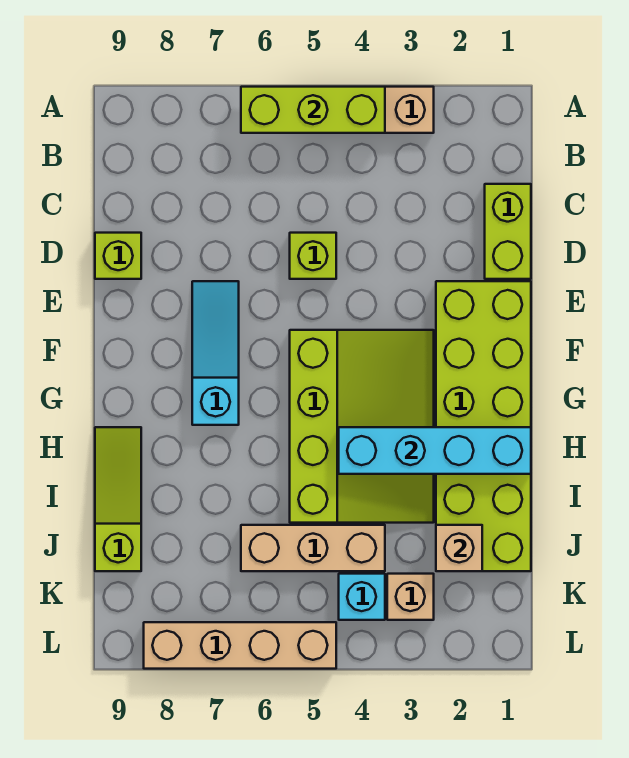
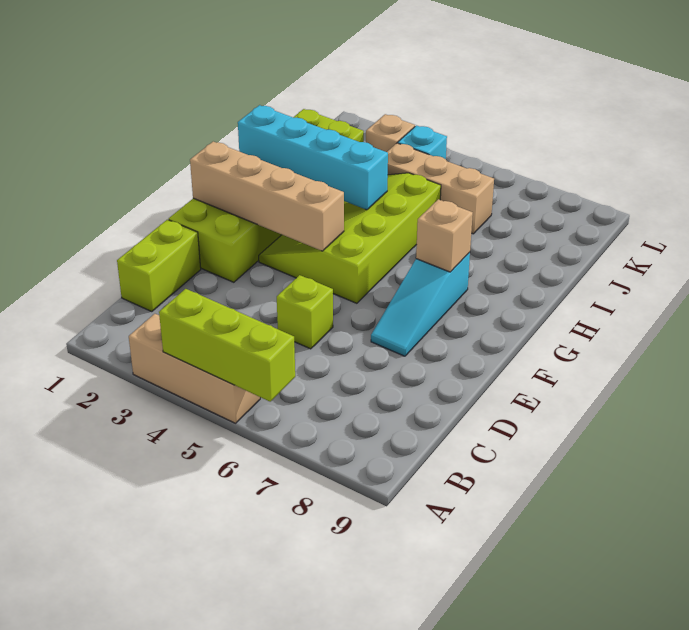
lime 1x1 brick [95,233,141,279] -> none
lime 1x3 slope [95,427,141,571] -> none
tan 1x1 brick [436,525,482,571] -> tan 1x1 brick moved to [416,199,473,272]
tan 1x4 brick [144,622,336,669] -> tan 1x4 brick moved to [190,141,344,251]

